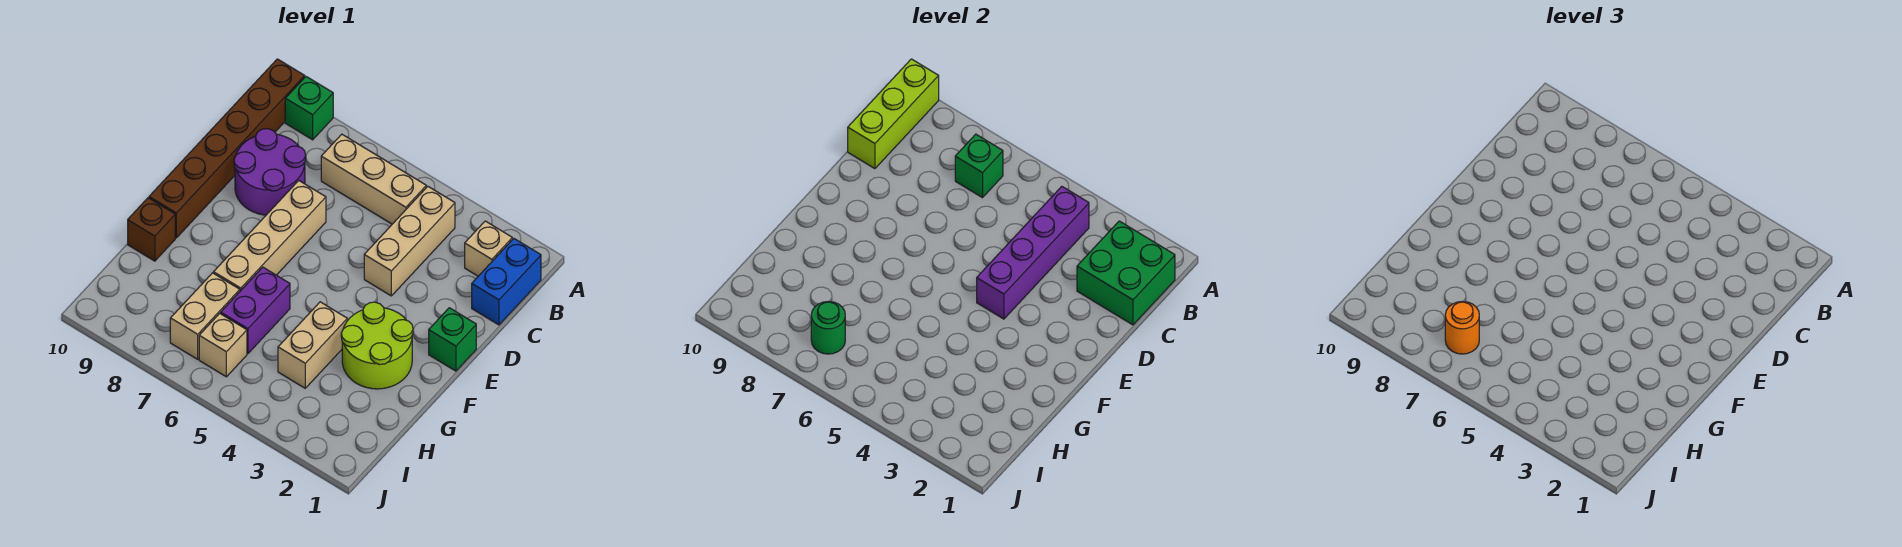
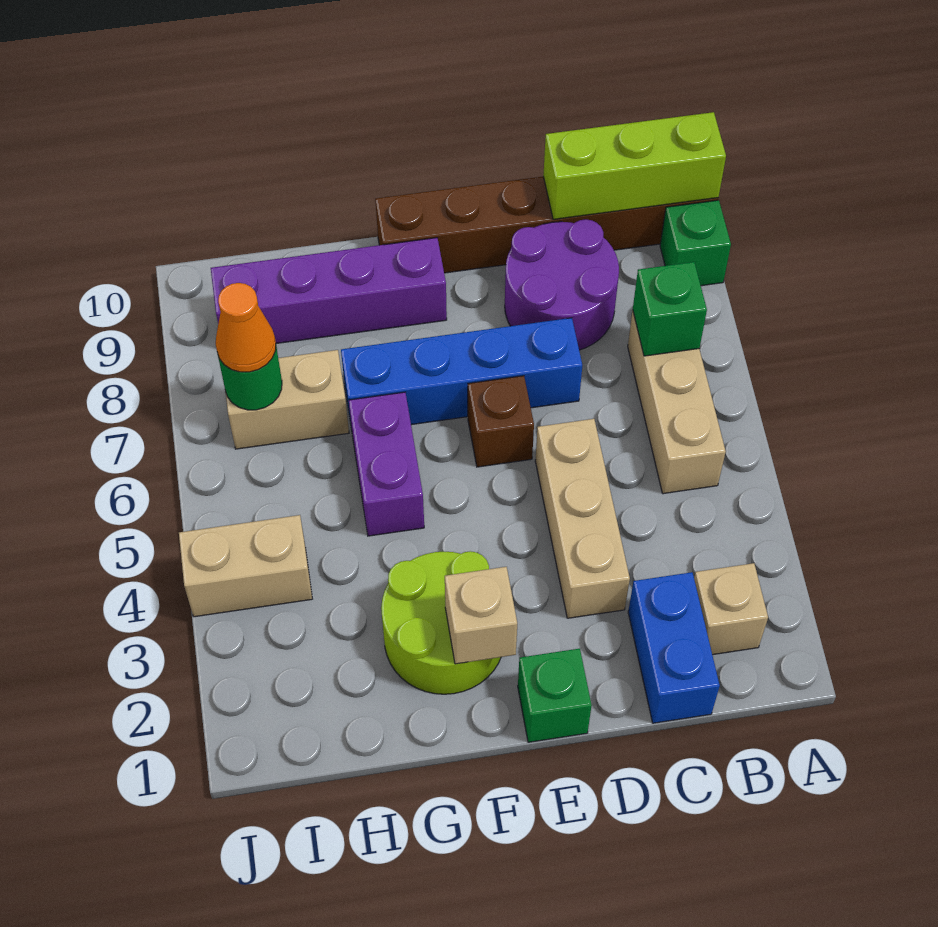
blue 1x2 brick [472,239,541,325] -> blue 1x2 brick turned to [628,572,720,723]
green 2x2 brick [1077,221,1175,325] -> none
tan 1x3 brick [364,186,455,296] -> tan 1x3 brick turned to [535,419,630,618]
purple 1x4 brick [977,186,1089,319] -> purple 1x4 brick moved to [211,238,447,344]
tan 1x4 brick [214,181,326,291] -> blue 1x4 brick [341,318,582,430]
tan 1x2 brick [278,302,347,388] -> tan 1x2 brick moved to [179,515,312,617]
purple 1x2 brick [221,267,290,354] -> purple 1x2 brick turned to [349,392,424,536]
brown 1x1 brick [128,198,175,261] -> brown 1x1 brick moved to [468,376,534,467]
tan 1x1 brick [199,313,247,377] -> tan 1x1 brick moved to [445,567,517,664]
orange 1x1 round brick [1445,301,1479,354] -> orange 1x1 cone [216,283,276,372]

